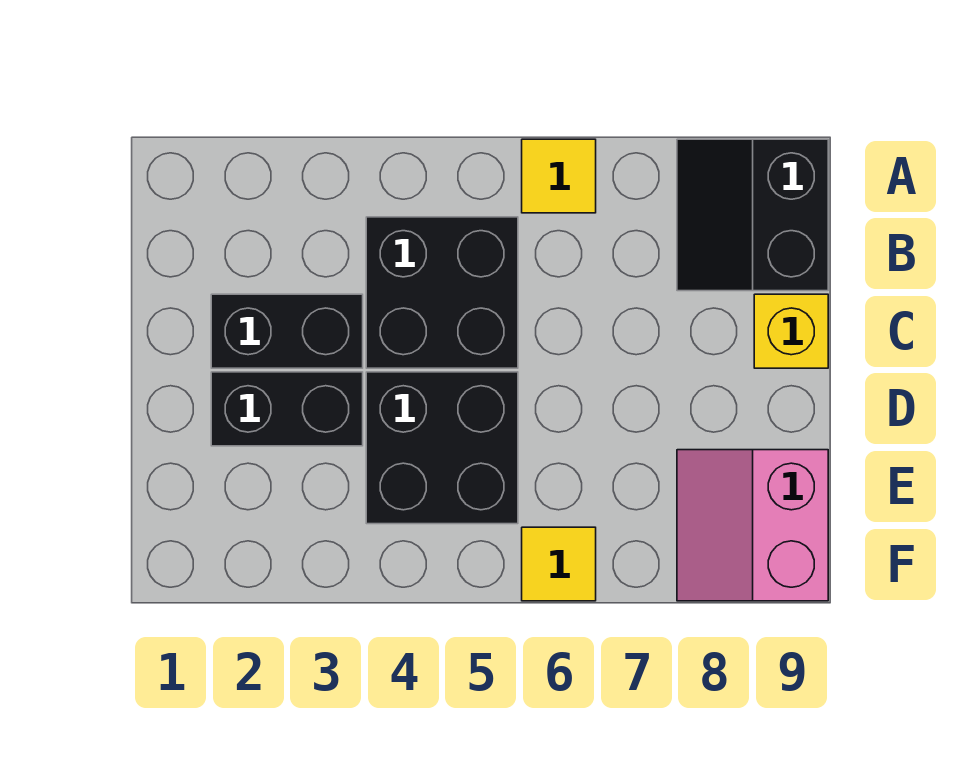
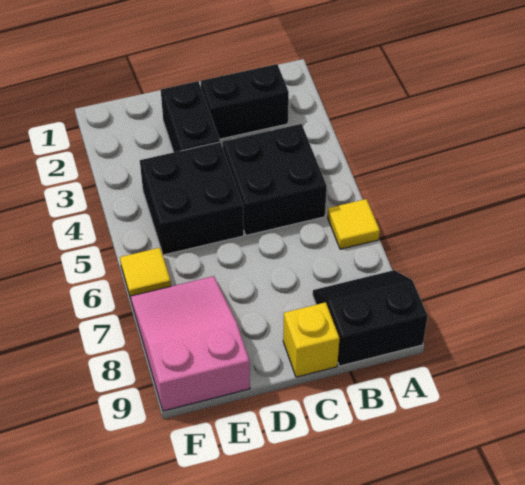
black 1x2 brick [211,294,363,368] -> black 1x2 brick turned to [201,64,289,139]
pink 2x2 slope [677,450,828,601] -> pink 2x3 slope [131,276,250,411]

